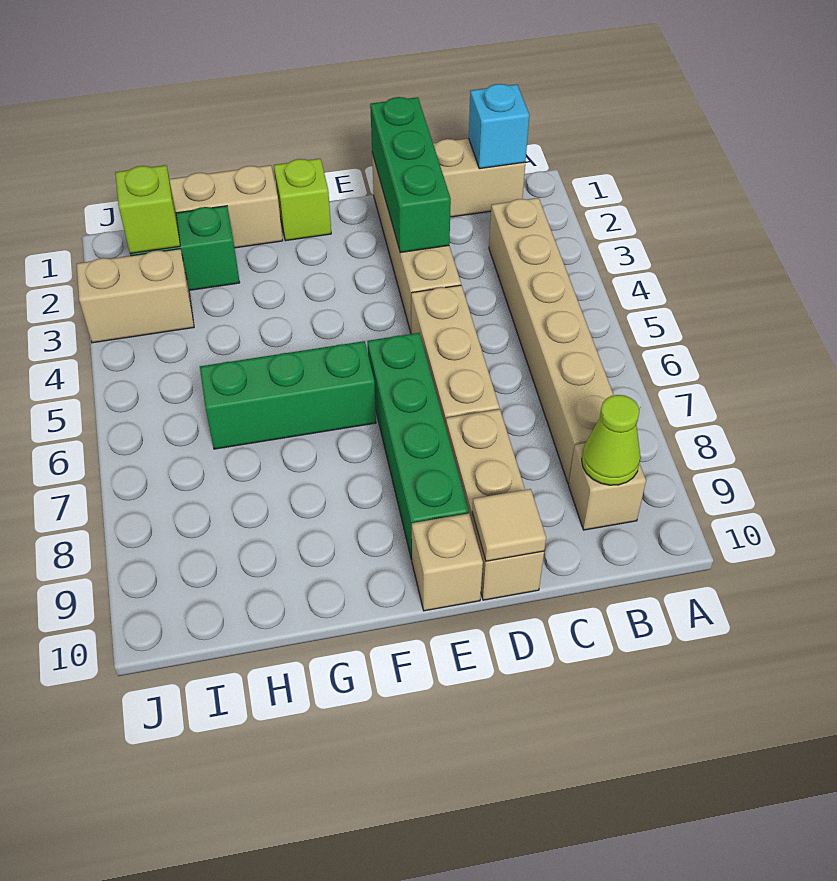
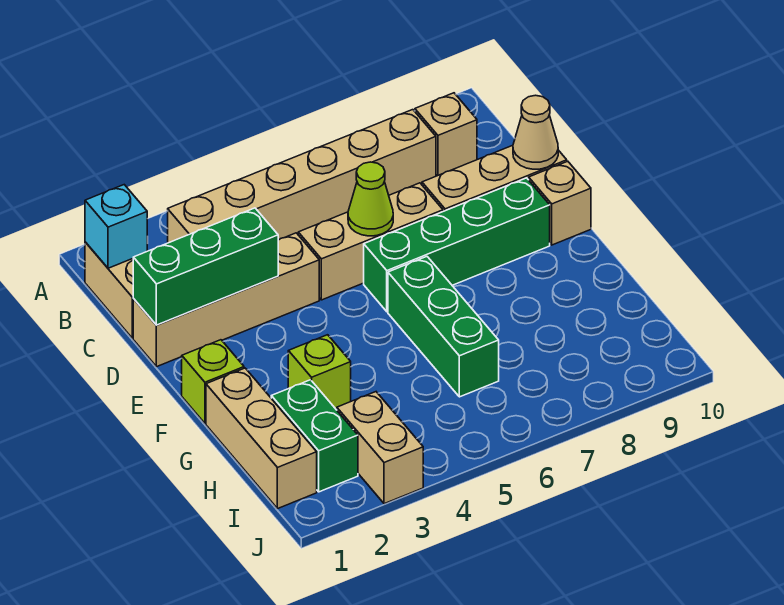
lime 1x1 cone [582,395,641,485] -> lime 1x1 cone moved to [348,162,393,236]
tan 1x1 tile [472,489,546,561] -> tan 1x1 cone [513,95,558,169]
lime 1x1 brick [115,165,180,254] -> lime 1x1 brick moved to [288,335,351,409]

